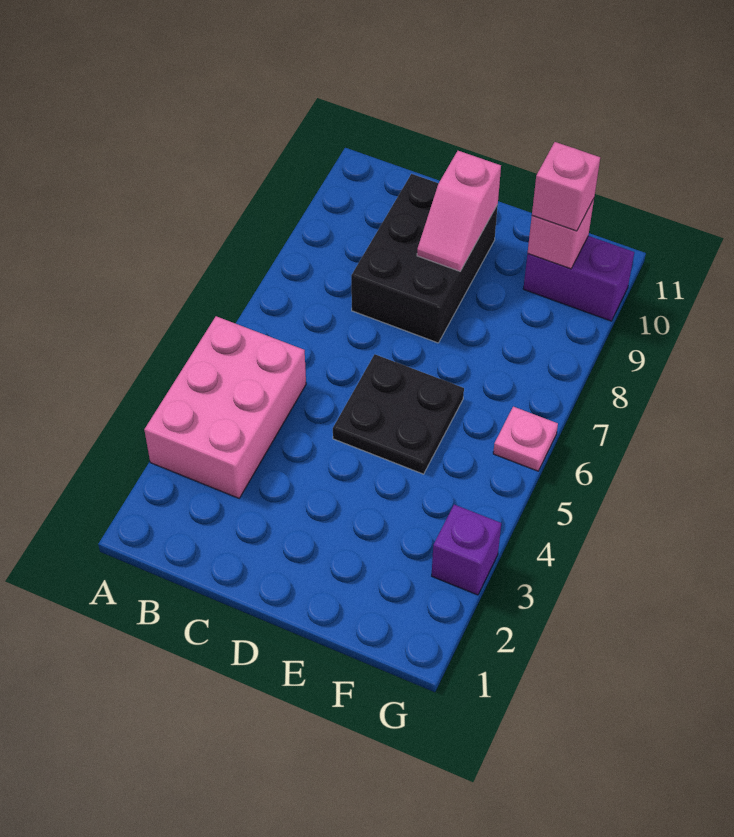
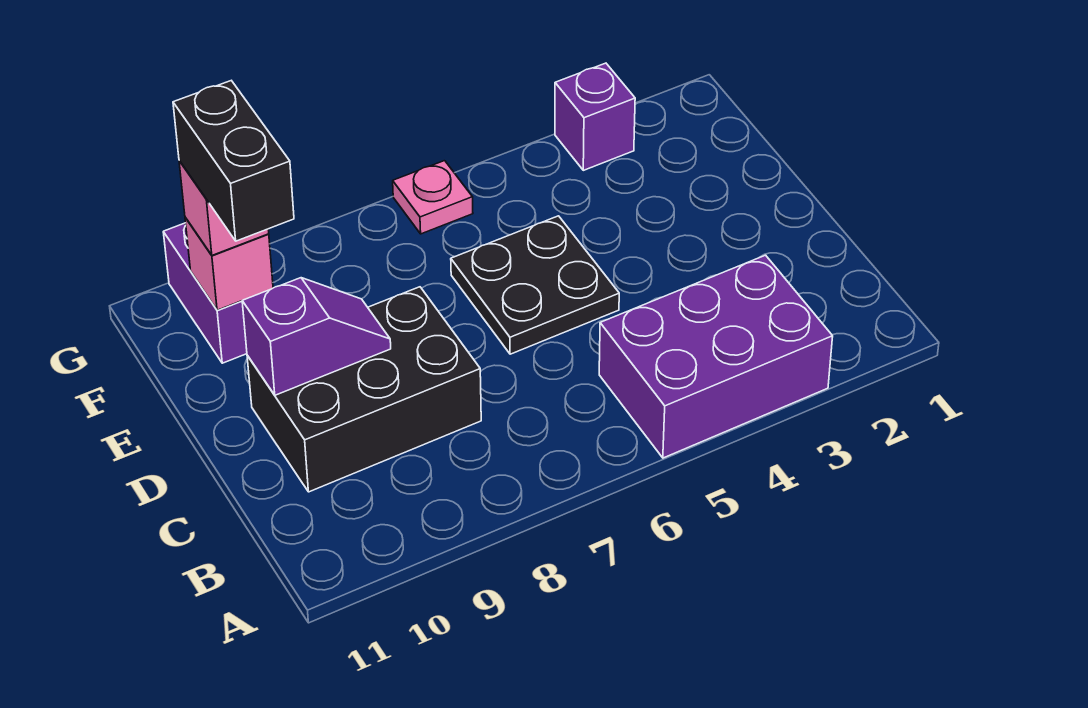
pink 2x3 brick [144,316,306,498] -> purple 2x3 brick [599,255,833,458]
pink 1x2 slope [417,151,501,271] -> purple 1x2 slope [242,278,391,395]
none -> black 1x2 brick [173,81,294,241]

